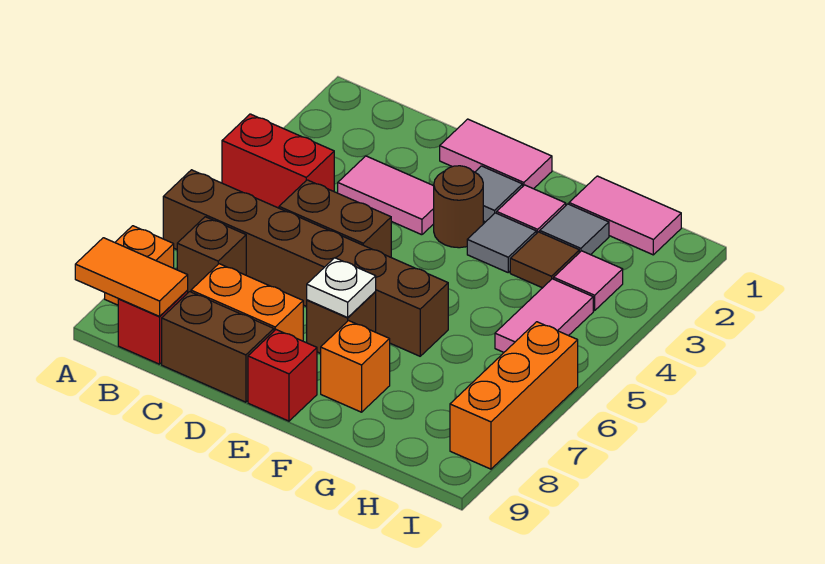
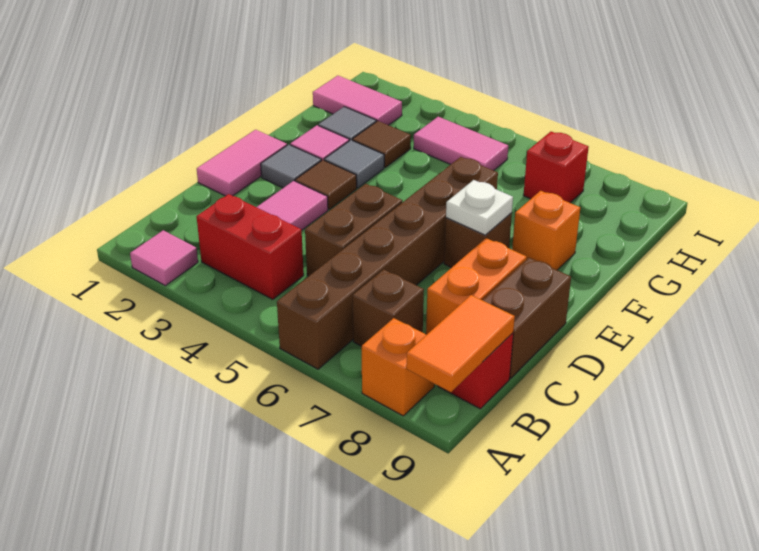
red 1x2 brick [222,114,334,208] -> red 1x2 brick turned to [196,194,304,299]
brown 1x1 round brick [434,166,483,248] -> brown 1x1 tile [295,160,357,209]
red 1x1 brick [248,330,317,421] -> red 1x1 brick moved to [523,132,589,203]
pink 1x2 tile [569,176,681,255] -> pink 1x2 tile turned to [313,76,402,125]
pink 1x1 tile [554,251,623,311] -> pink 1x1 tile moved to [130,230,198,286]
orange 1x3 brick [450,322,578,469] -> none

